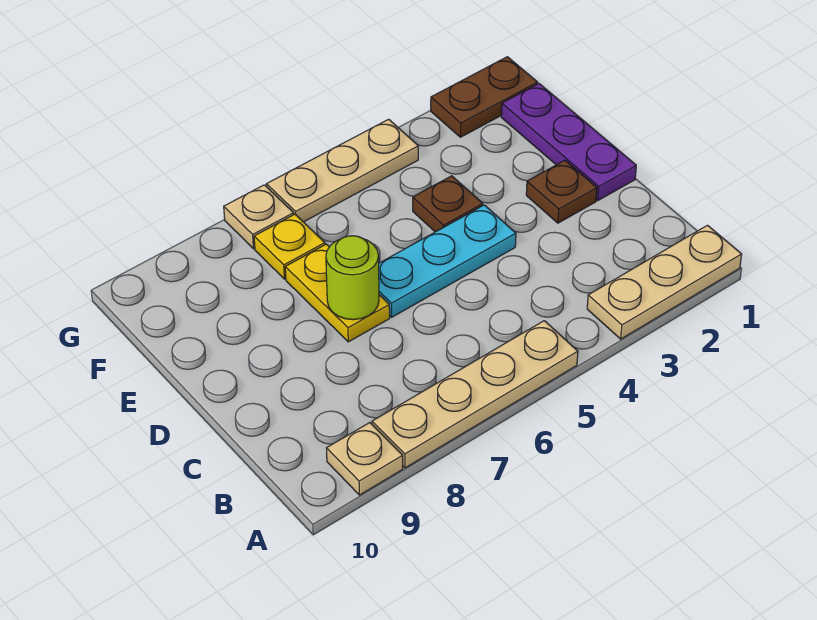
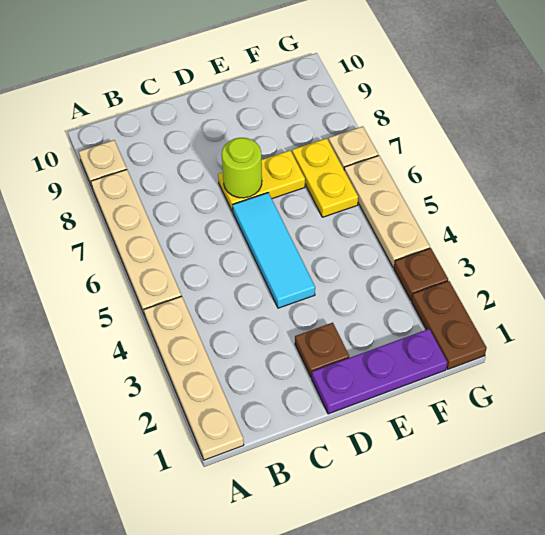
tan 1x3 plate [587,225,742,339] -> tan 1x4 plate [144,296,244,460]
cyan 1x3 plate [379,205,516,317] -> cyan 1x3 tile [233,193,315,308]
brown 1x1 plate [413,176,483,232] -> brown 1x1 plate moved to [394,248,448,301]
yellow 1x1 plate [254,214,325,279] -> yellow 1x2 plate [292,138,358,217]

